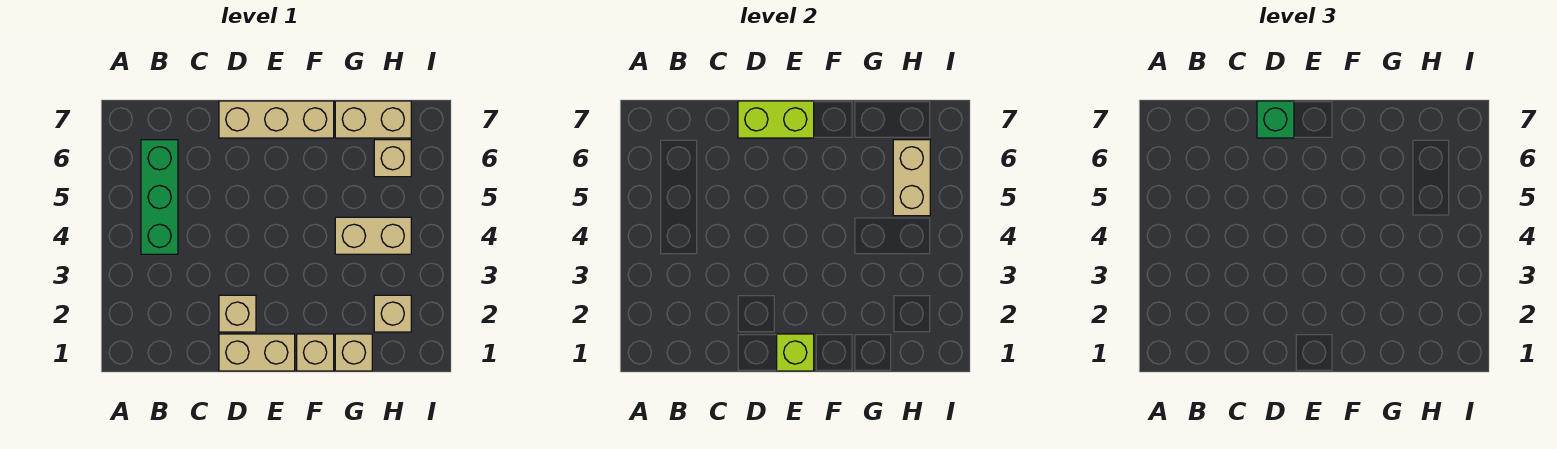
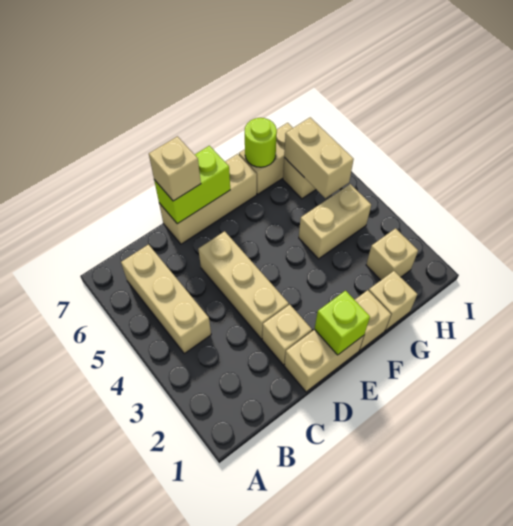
green 1x3 brick [141,140,178,254] -> tan 1x3 brick [121,244,211,354]
none -> tan 1x3 brick [198,231,289,339]
green 1x1 brick [1257,101,1294,138] -> tan 1x1 brick [149,136,201,201]
none -> lime 1x1 round brick [245,118,277,167]

